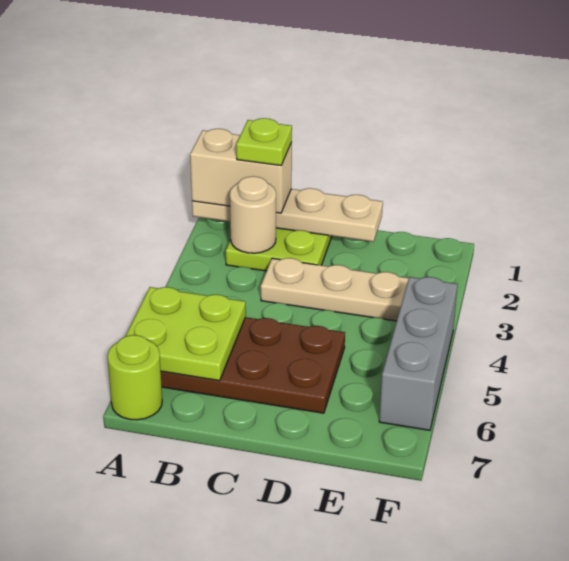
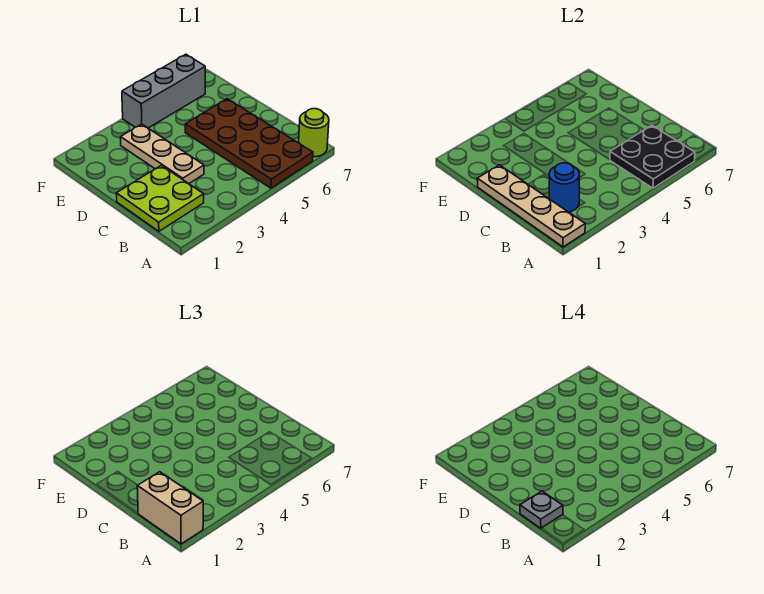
lime 2x2 plate [125,287,246,381] -> black 2x2 plate [610,125,695,188]
lime 1x1 plate [236,118,292,165] -> grey 1x1 plate [520,491,563,528]
tan 1x1 round brick [230,176,276,253] -> blue 1x1 round brick [549,163,579,212]

